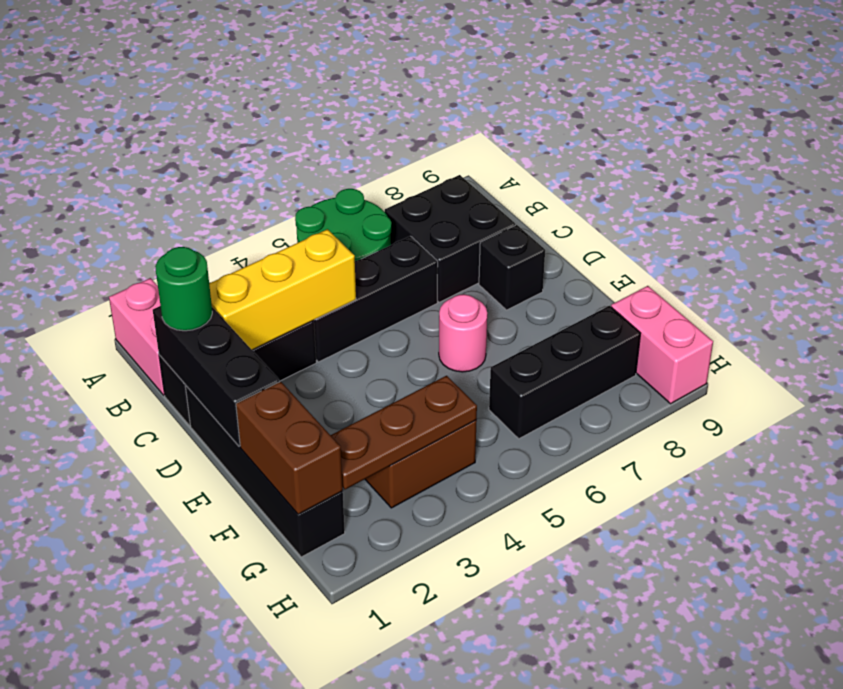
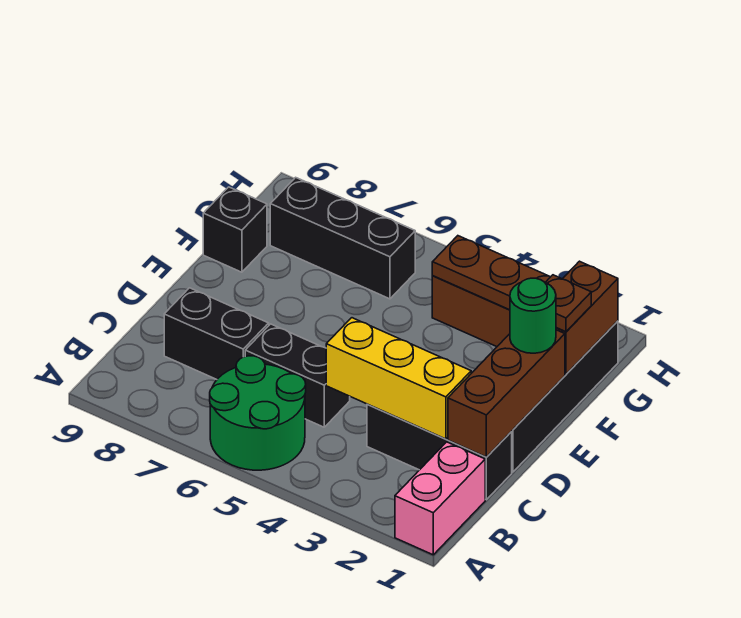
black 2x2 brick [385,175,515,302] -> black 1x2 brick [164,288,269,379]
black 1x3 brick [153,306,280,446] -> brown 1x3 brick [448,330,565,457]
green 1x1 round brick [155,247,212,331] -> green 1x1 round brick moved to [510,278,556,353]
black 1x3 brick [314,236,438,362] -> black 1x2 brick [245,324,350,427]
black 1x1 brick [479,225,545,310] -> black 1x1 brick moved to [203,187,267,272]
pink 1x1 round brick [439,294,487,372] -> none
none -> brown 1x1 plate [546,275,591,332]
pink 1x2 brick [611,286,713,404] -> none

